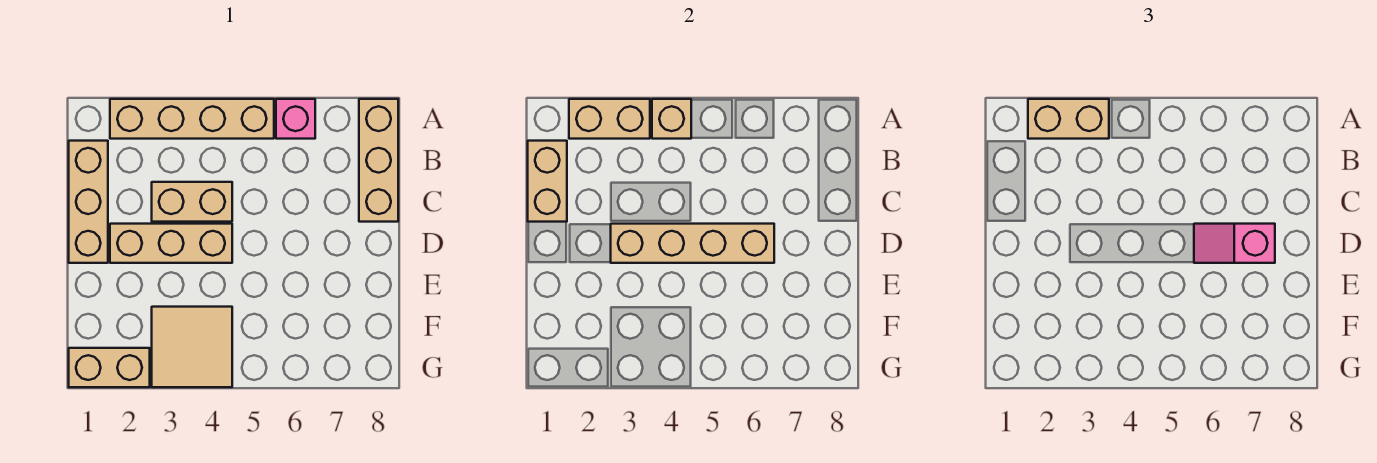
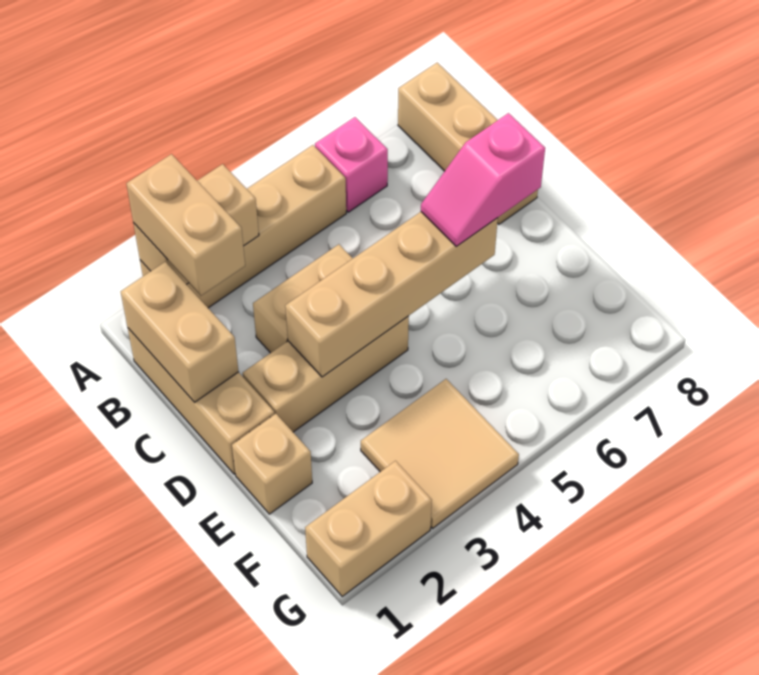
tan 1x2 brick [1028,99,1109,139] -> tan 1x2 brick turned to [126,154,245,296]
tan 1x1 brick [652,99,691,139] -> tan 1x1 brick moved to [232,414,312,514]

